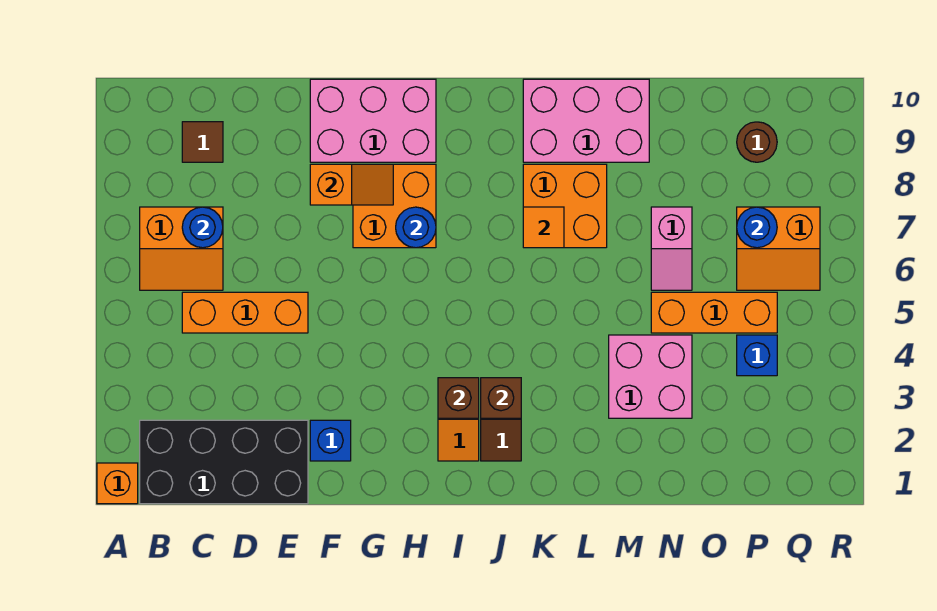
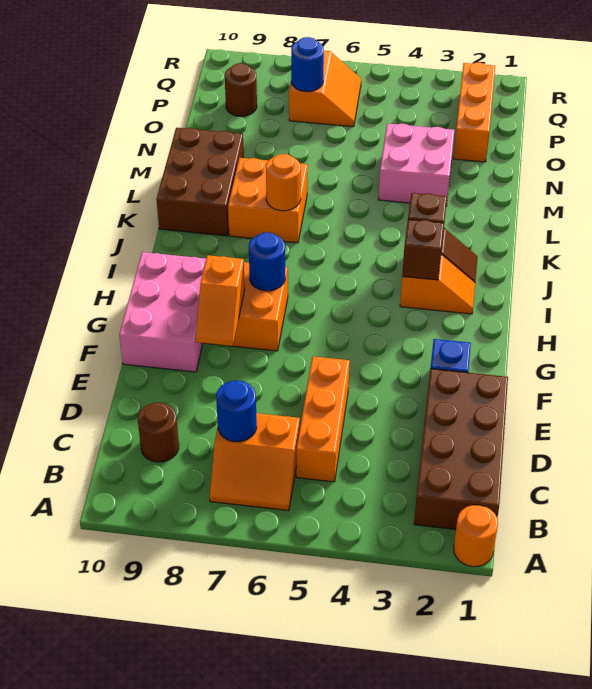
orange 1x1 brick [97,463,138,504] -> orange 1x1 round brick [454,505,498,567]
black 2x4 brick [140,420,308,504] -> brown 2x4 brick [414,369,508,529]
orange 2x2 slope [140,207,223,290] -> orange 2x2 slope turned to [210,413,300,511]
brown 1x1 tile [182,122,223,162] -> brown 1x1 round brick [138,403,179,462]
orange 1x2 slope [310,164,393,205] -> orange 1x2 slope turned to [196,255,245,346]
orange 1x1 tile [523,207,564,248] -> orange 1x1 round brick [266,154,301,211]
pink 2x3 brick [523,79,649,162] -> brown 2x3 brick [156,128,244,236]
orange 1x3 brick [651,292,777,333] -> orange 1x3 brick moved to [453,62,495,162]
pink 1x2 slope [651,207,692,290] -> none
blue 1x1 brick [737,335,777,376] -> none

